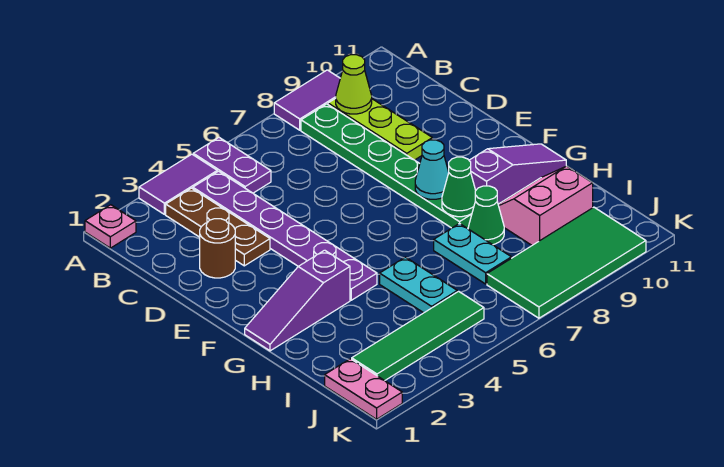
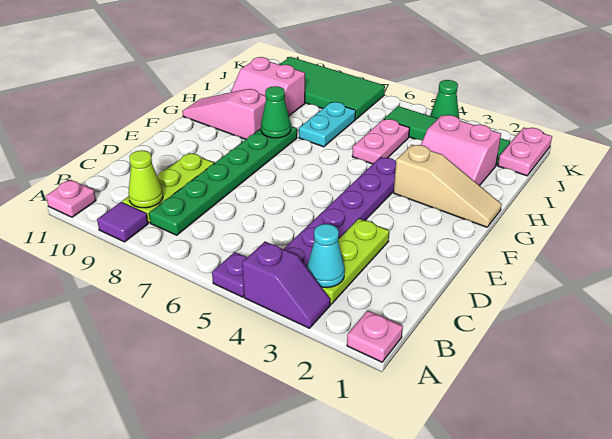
purple 1x2 tile [139,154,217,214] -> purple 1x2 slope [242,242,331,328]
purple 1x2 plate [193,138,271,193] -> purple 1x1 plate [212,252,247,297]
purple 1x2 tile [274,70,340,130] -> purple 1x1 tile [97,202,148,242]
none -> pink 1x1 plate [46,180,96,217]
brown 1x3 plate [166,188,270,266] -> lime 1x3 plate [322,219,389,304]
brown 1x1 round brick [200,219,235,278] -> none
cyan 1x1 cone [415,140,449,199] -> cyan 1x1 cone moved to [307,224,345,288]
purple 1x3 slope [245,250,350,351] -> tan 1x3 slope [394,145,502,227]
purple 1x3 slope [469,144,566,204] -> pink 1x3 slope [182,89,266,139]
none -> pink 2x2 slope [421,115,501,186]
cyan 1x2 plate [380,257,457,313] -> pink 1x2 plate [352,119,410,164]
green 1x1 cone [468,186,504,245] -> green 1x1 cone moved to [430,80,459,118]

